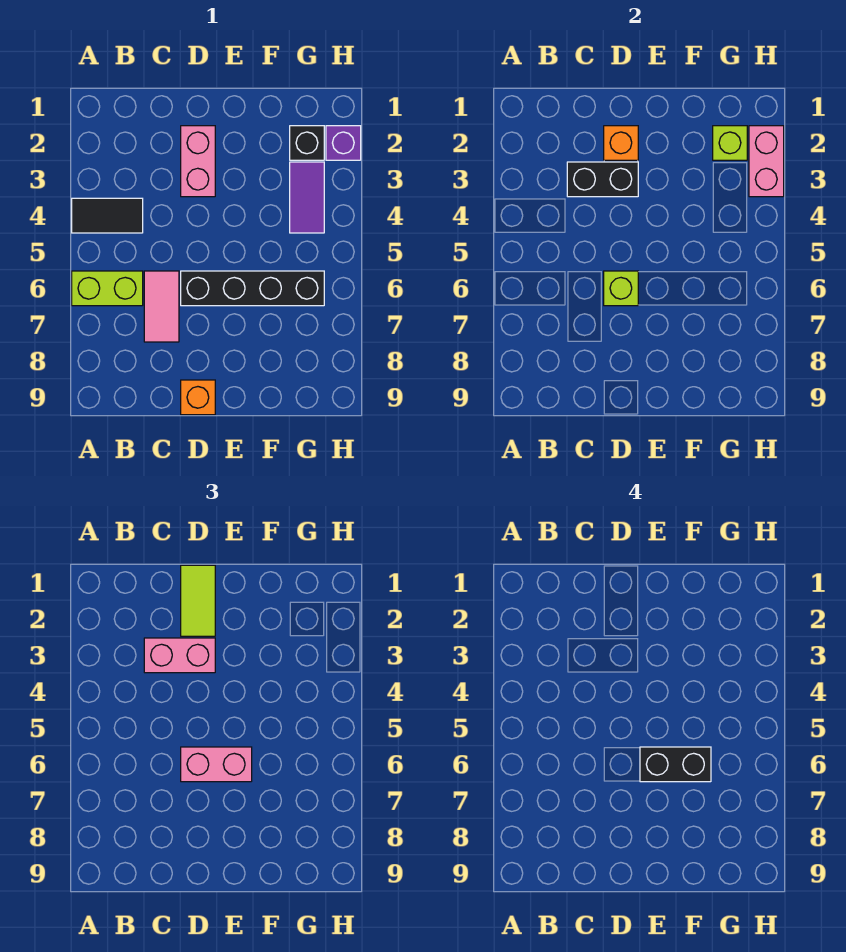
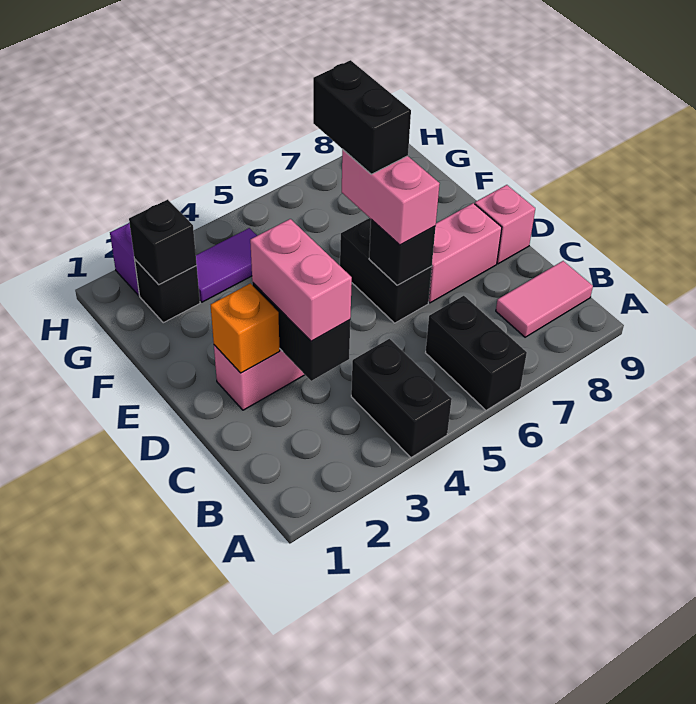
black 1x2 tile [72,198,143,233] -> black 1x2 brick [351,339,452,458]
lime 1x2 brick [72,271,143,306] -> black 1x2 brick [426,296,527,410]
pink 1x2 tile [144,271,179,342] -> pink 1x2 tile moved to [496,261,593,337]
lime 1x2 tile [181,565,215,636] -> none
black 1x4 brick [181,271,324,306] -> black 1x2 brick [340,218,432,323]
lime 1x1 brick [604,271,638,306] -> black 1x1 brick [369,219,436,285]
orange 1x1 brick [181,380,215,415] -> pink 1x1 brick [475,185,535,264]
lime 1x1 brick [713,126,747,160] -> black 1x1 brick [129,200,197,285]
pink 1x2 brick [749,126,784,197] -> pink 1x2 brick moved to [429,203,502,303]

